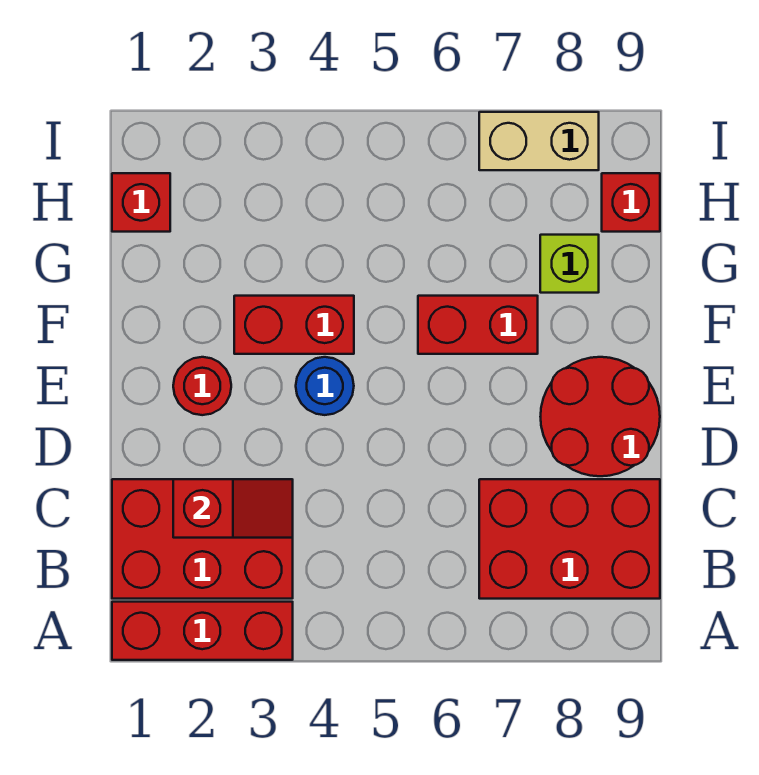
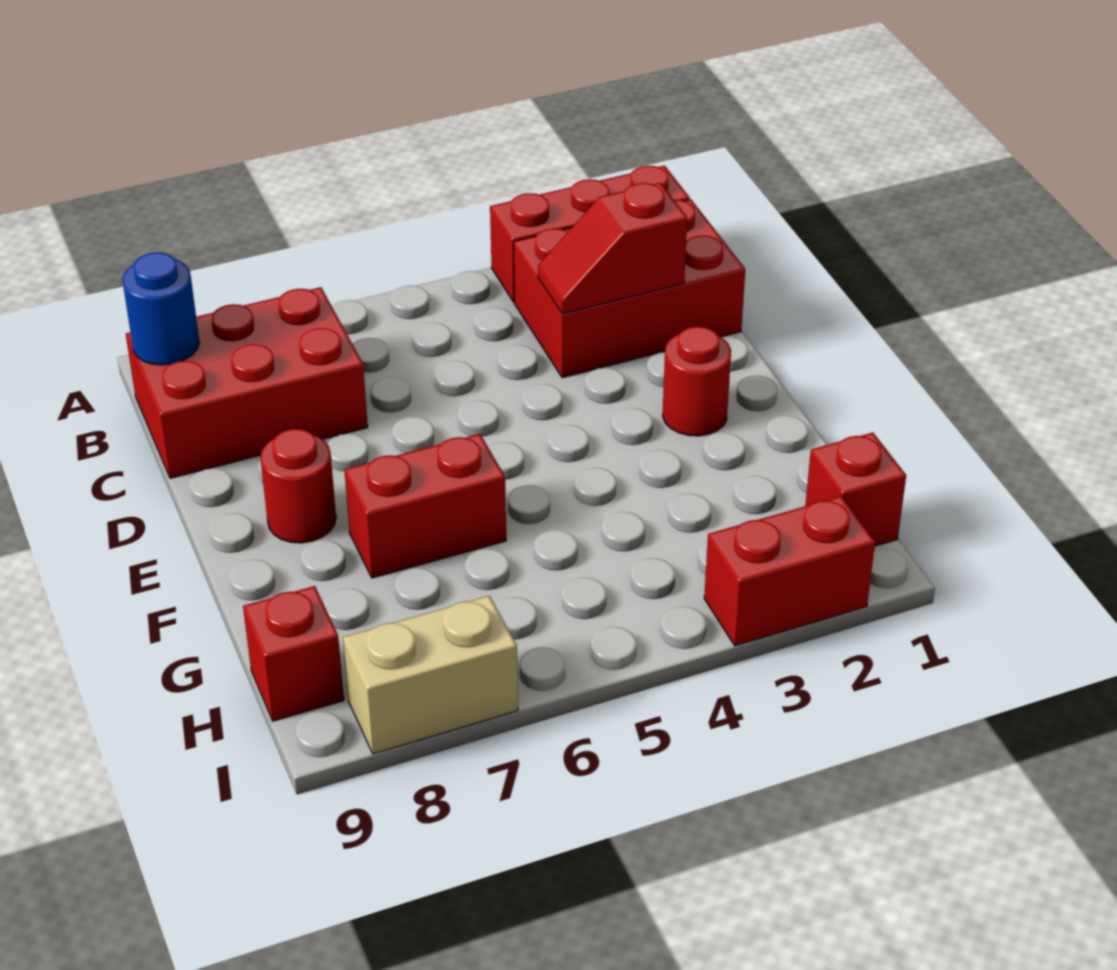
red 2x2 round brick [540,357,660,476] -> red 1x1 round brick [260,429,336,543]
blue 1x1 round brick [296,357,354,415] -> blue 1x1 round brick moved to [122,252,200,365]
red 1x2 brick [234,296,354,354] -> red 1x2 brick moved to [704,496,875,646]
lime 1x1 brick [540,235,599,293] -> none

